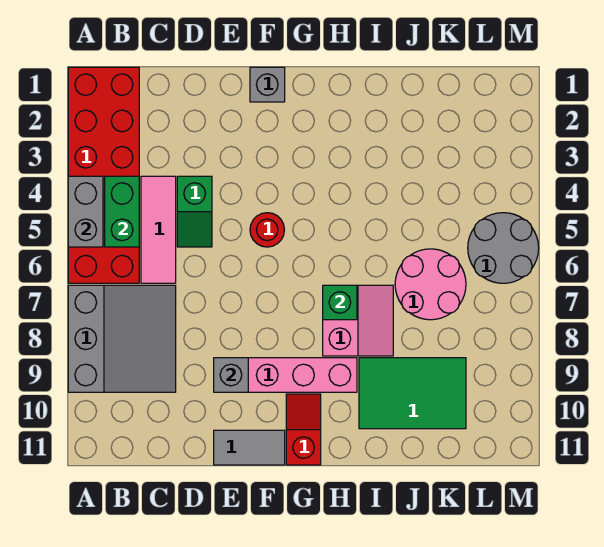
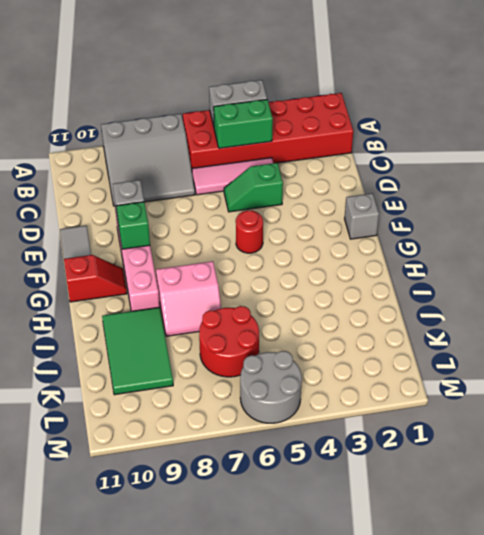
green 1x1 brick [323,285,357,320] -> green 1x1 brick moved to [117,202,150,249]
pink 2x2 round brick [395,249,466,320] -> red 2x2 round brick [199,306,259,377]

